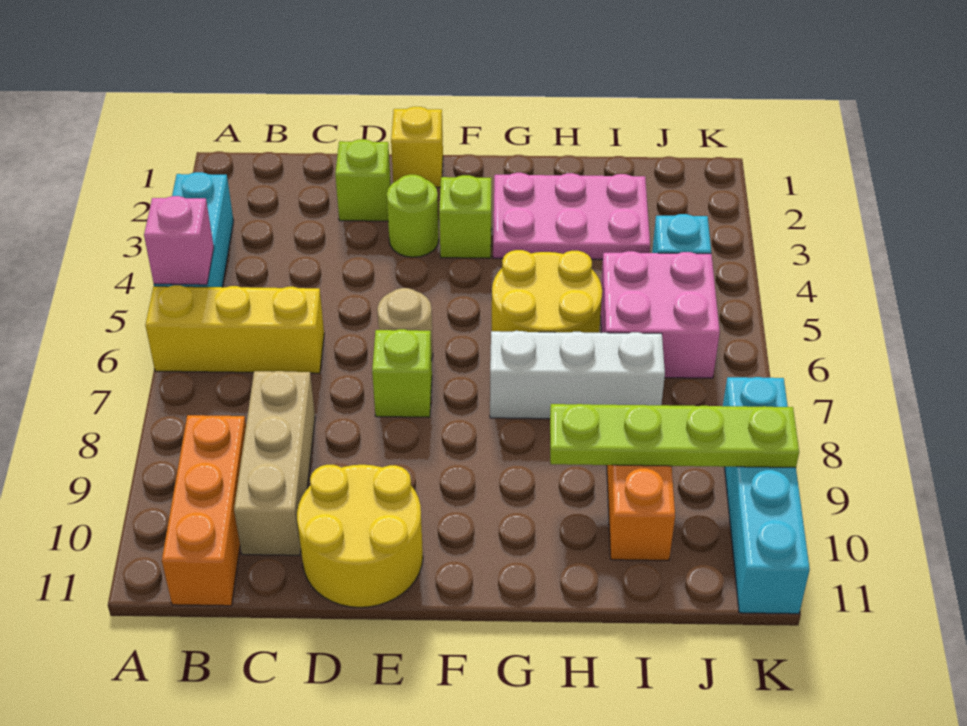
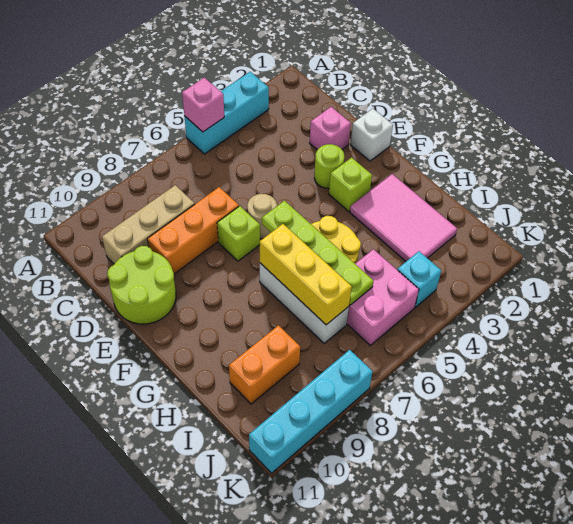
yellow 1x3 brick [145,285,324,373] -> yellow 1x3 brick moved to [260,224,352,325]
orange 1x3 brick [162,415,246,606] -> orange 1x3 brick moved to [147,187,239,274]
lime 1x1 brick [335,139,391,221] -> pink 1x1 brick [310,107,351,150]
yellow 2x2 round brick [297,465,423,607] -> lime 2x2 round brick [107,246,176,324]
yellow 1x1 brick [391,107,443,187] -> white 1x1 brick [351,109,393,161]
pink 2x3 plate [493,173,650,260] -> pink 2x3 tile [350,174,457,261]
lime 1x4 plate [550,404,799,468] -> lime 1x4 plate moved to [262,201,374,305]

